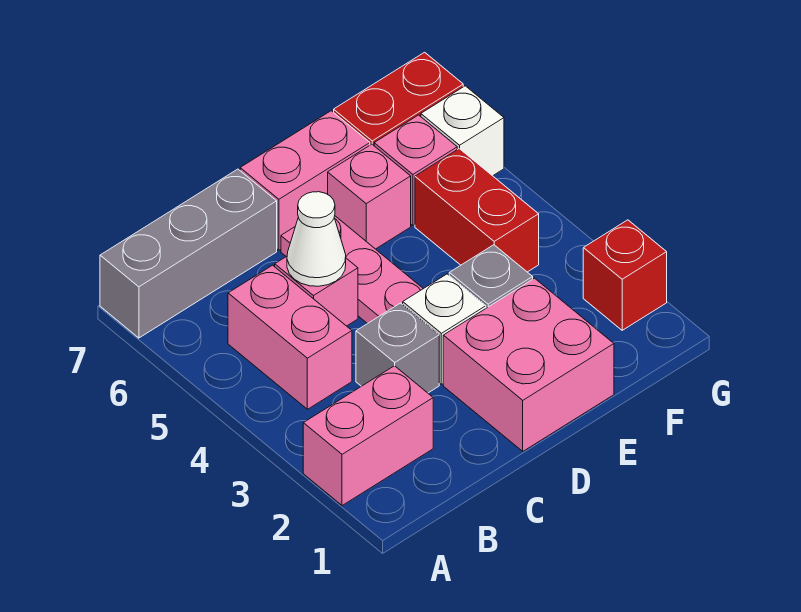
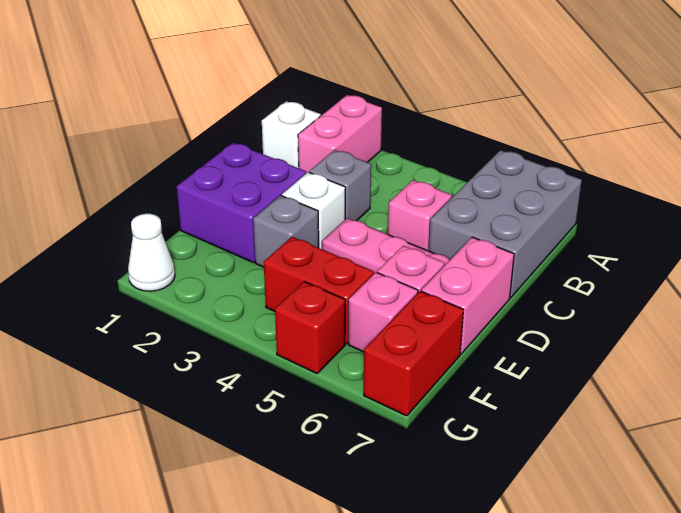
grey 1x3 brick [100,169,277,338] -> grey 2x3 brick [429,150,582,298]
pink 1x2 brick [228,265,352,409] -> none
white 1x1 cone [287,192,346,286] -> white 1x1 cone moved to [128,214,175,291]
pink 2x2 brick [443,278,614,451] -> purple 2x2 brick [177,143,306,263]
red 1x1 brick [583,220,667,330] -> red 1x1 brick moved to [275,281,345,373]
white 1x1 brick [421,86,504,176] -> white 1x1 brick moved to [262,101,321,168]

